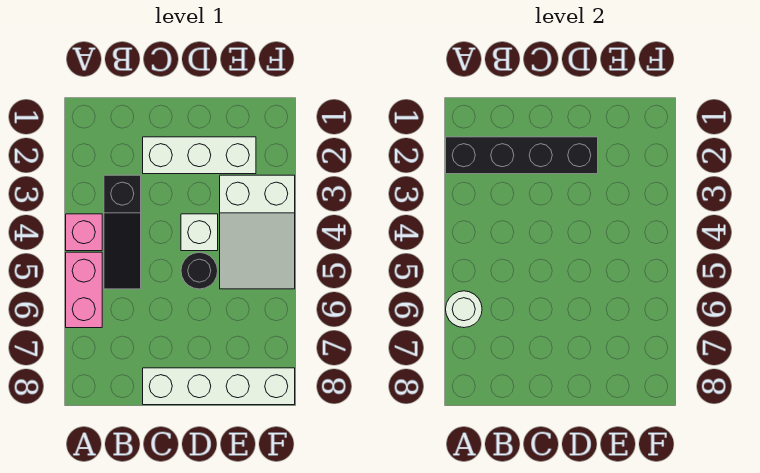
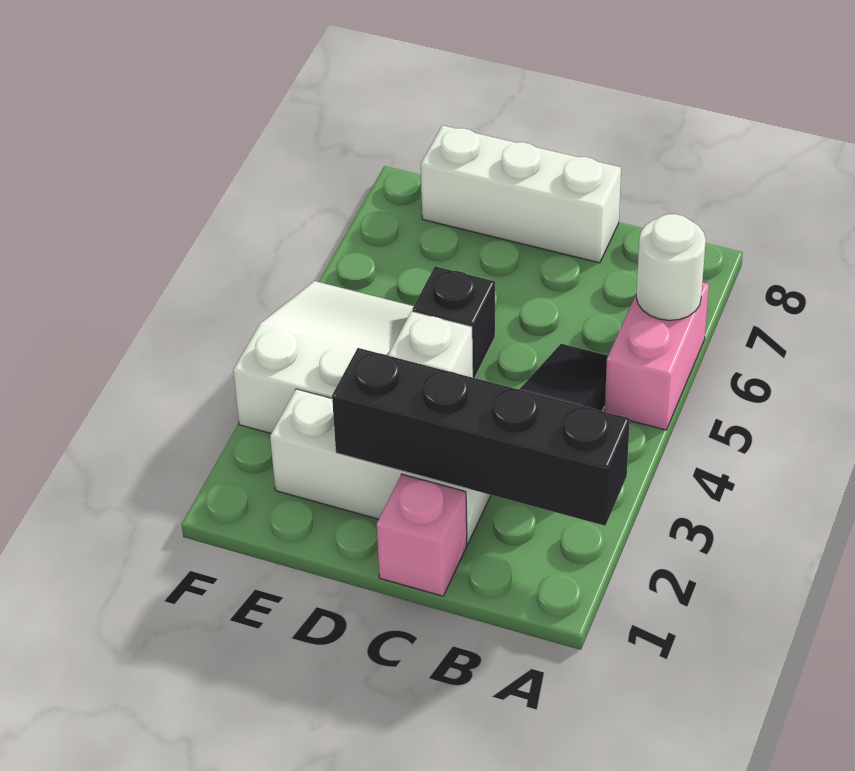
pink 1x1 brick [66,214,102,251] -> pink 1x1 brick moved to [377,474,467,596]
white 1x4 brick [143,368,295,405] -> white 1x3 brick [421,125,621,263]
black 1x1 round brick [181,252,218,289] -> black 1x1 brick [412,266,495,378]

